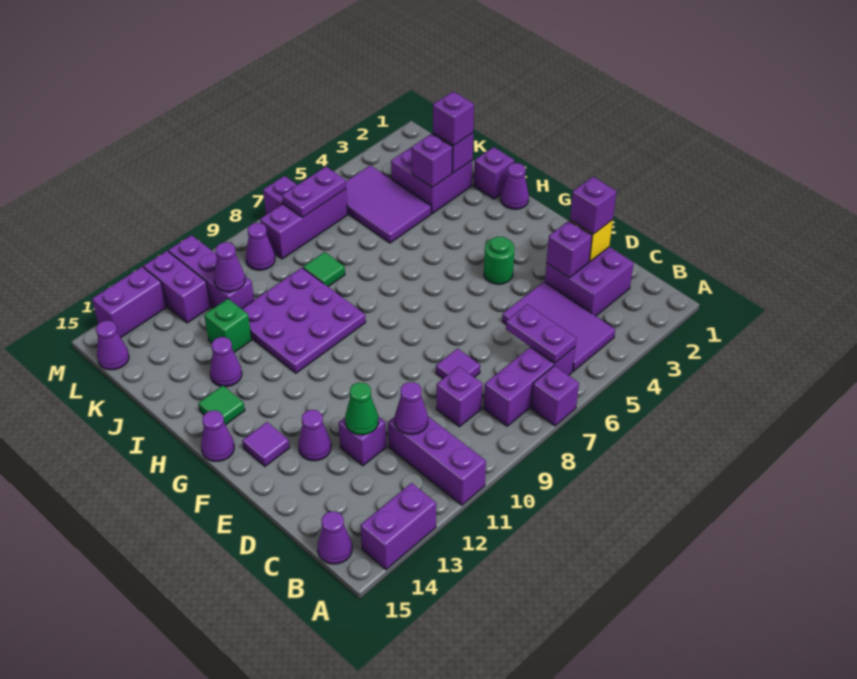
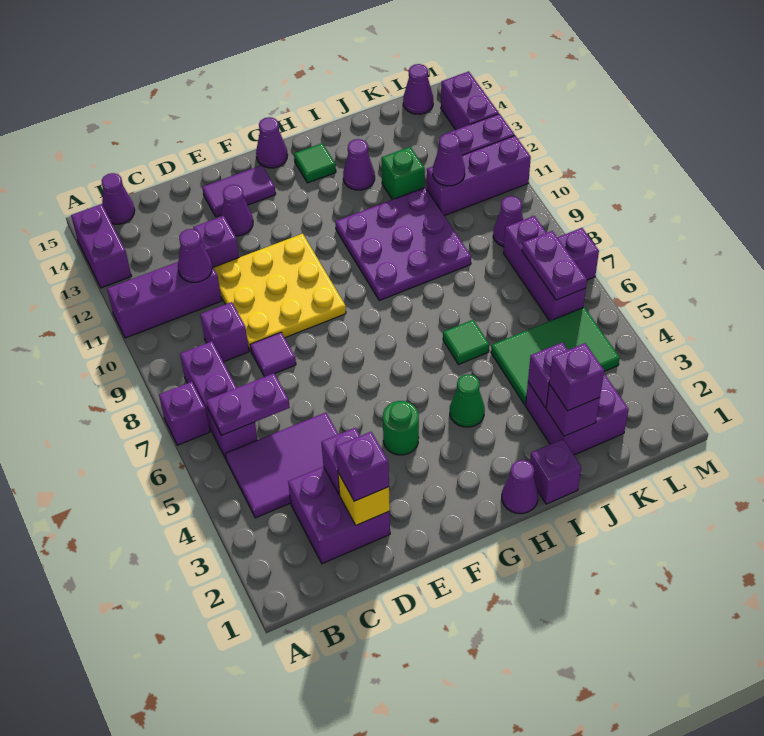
none -> yellow 3x3 plate [213,234,346,351]
green 1x1 cone [345,383,378,435] -> green 1x1 cone moved to [450,374,485,427]
purple 1x1 tile [242,422,290,466] -> purple 1x2 tile [202,165,276,217]
purple 2x3 tile [346,165,431,243] -> green 2x3 tile [491,307,620,405]
green 1x1 tile [303,252,345,286] -> green 1x1 tile moved to [443,320,489,365]

